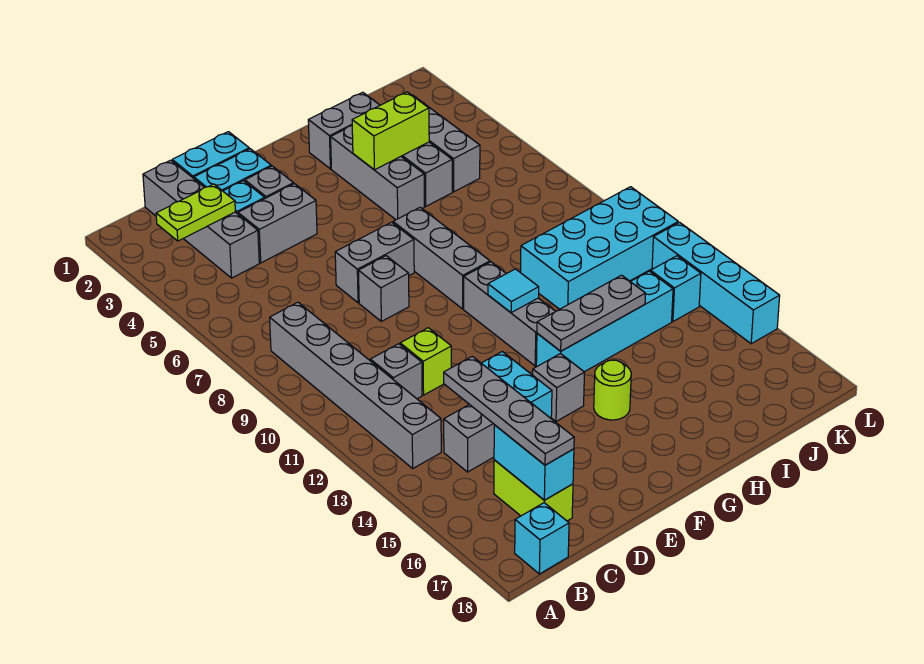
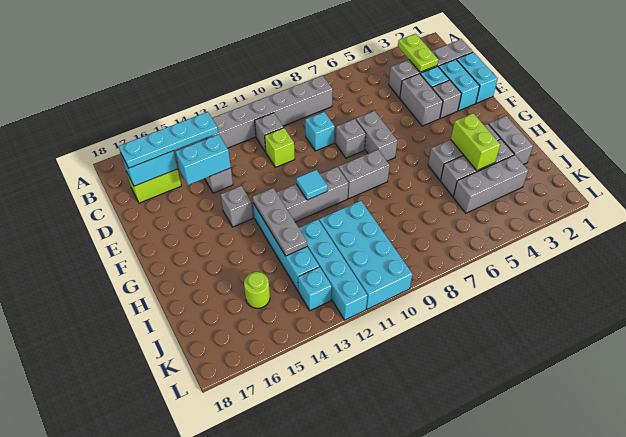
cyan 1x1 brick [515,503,569,574] -> cyan 1x1 brick moved to [305,112,335,151]
grey 1x4 plate [444,356,574,465] -> cyan 1x4 plate [118,112,218,168]
grey 1x3 brick [393,207,490,309] -> grey 1x2 brick [338,150,390,199]
lime 1x1 round brick [594,360,631,420] -> lime 1x1 round brick moved to [244,272,270,308]
cyan 1x4 brick [652,222,780,344] -> cyan 1x4 brick turned to [299,220,368,320]

